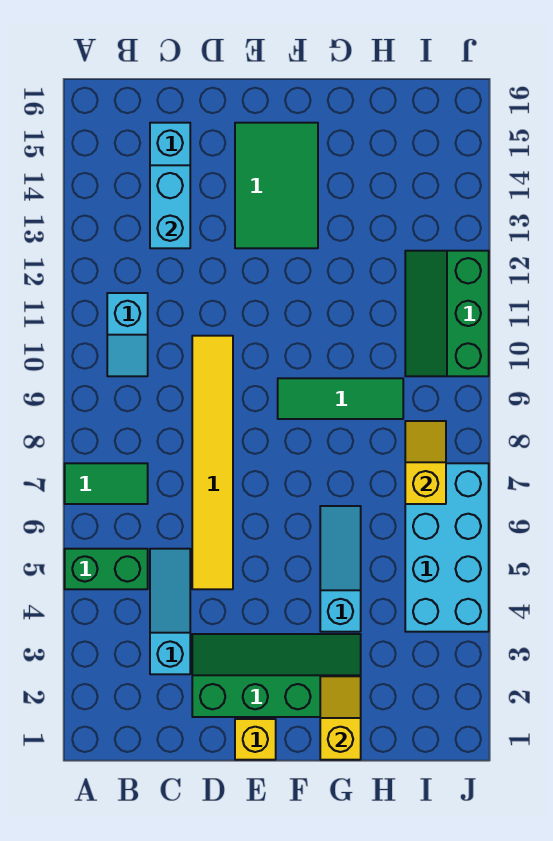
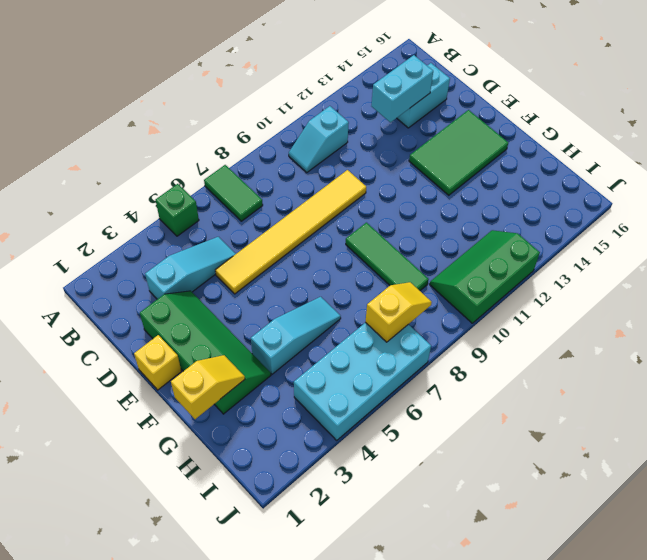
green 1x2 brick [65,549,148,589] -> green 1x1 brick [156,184,199,236]

